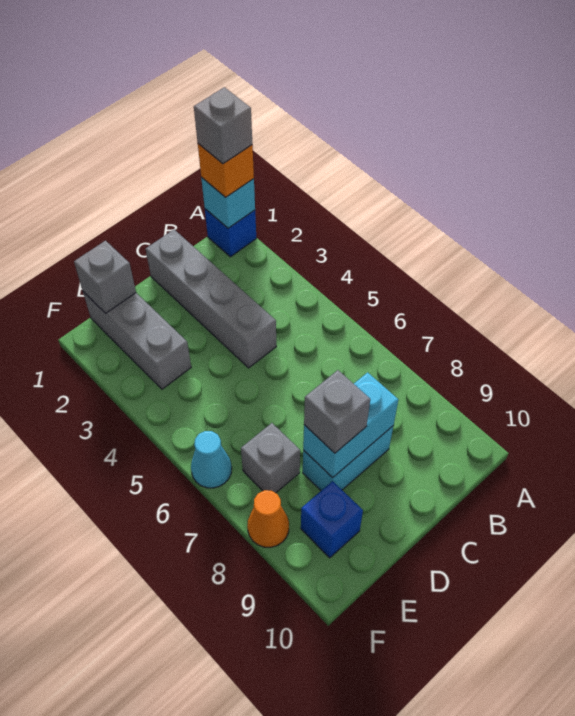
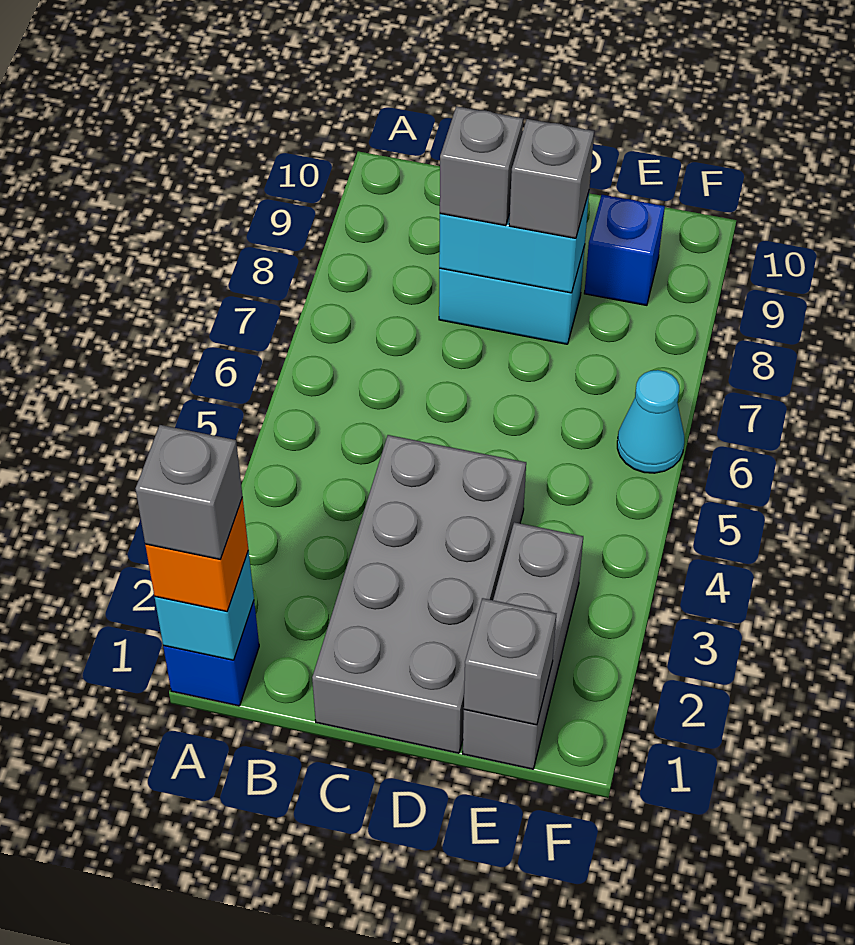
grey 1x4 brick [146,230,276,368] -> grey 2x4 brick [312,435,526,753]
grey 1x1 brick [241,423,300,493] -> grey 1x1 brick moved to [440,106,523,226]
orange 1x1 cone [247,490,289,547] -> none

